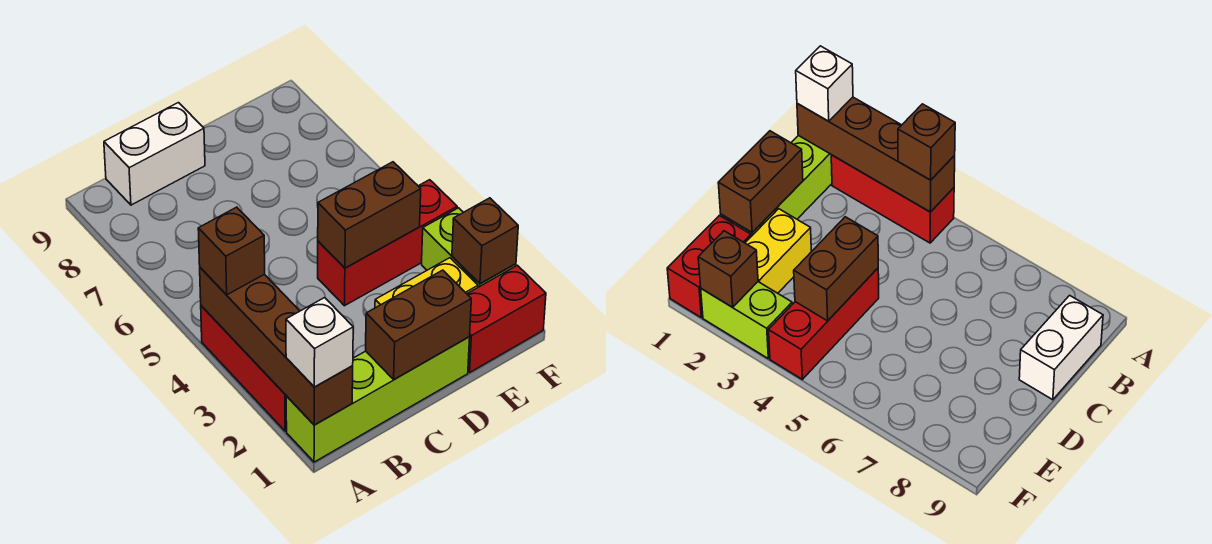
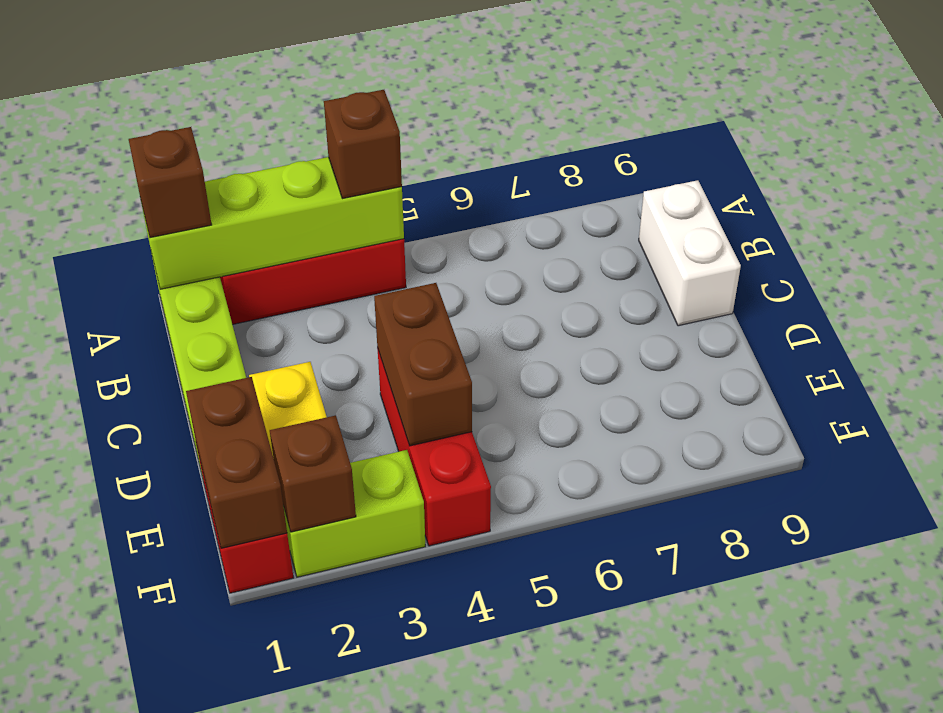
brown 1x4 brick [200,268,353,425] -> lime 1x4 brick [142,157,404,289]
white 1x1 brick [286,298,353,387] -> brown 1x1 brick [129,127,212,238]
brown 1x2 brick [366,270,471,379] -> brown 1x2 brick moved to [186,377,287,548]

